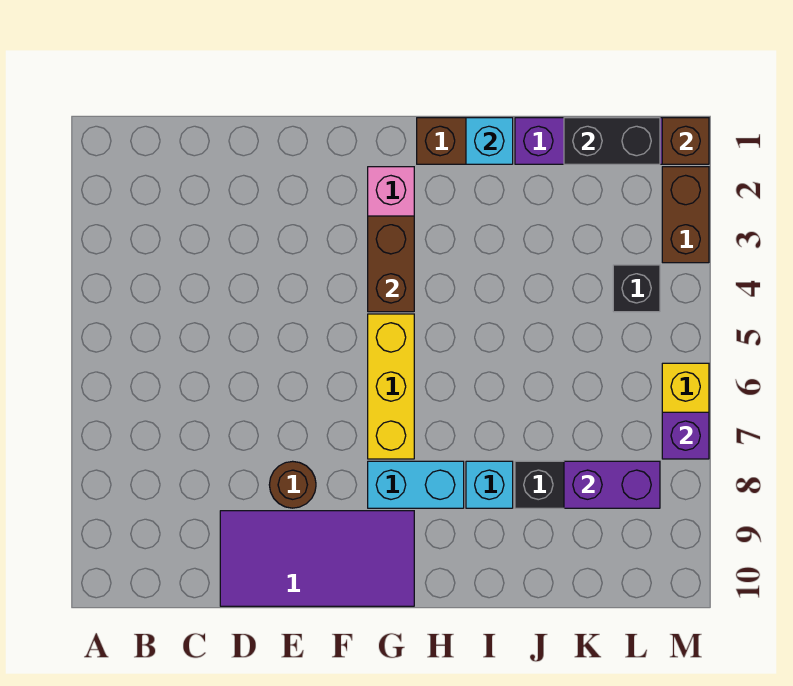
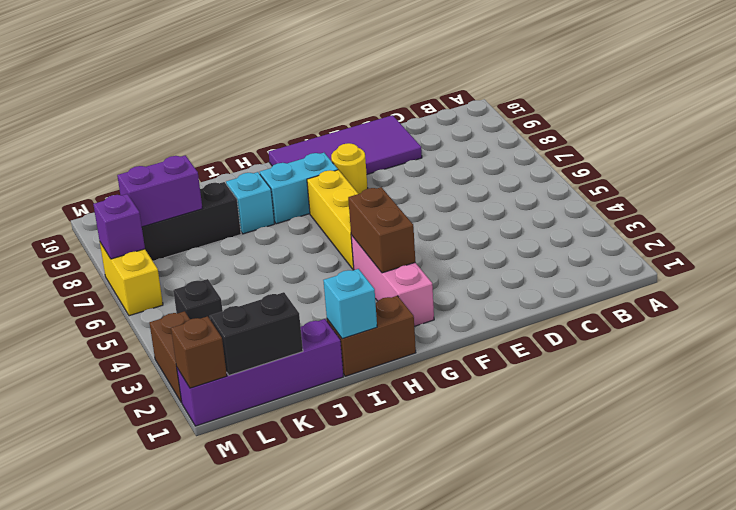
brown 1x1 round brick [269,461,316,508] -> none
none -> yellow 1x1 round brick [331,143,368,194]

